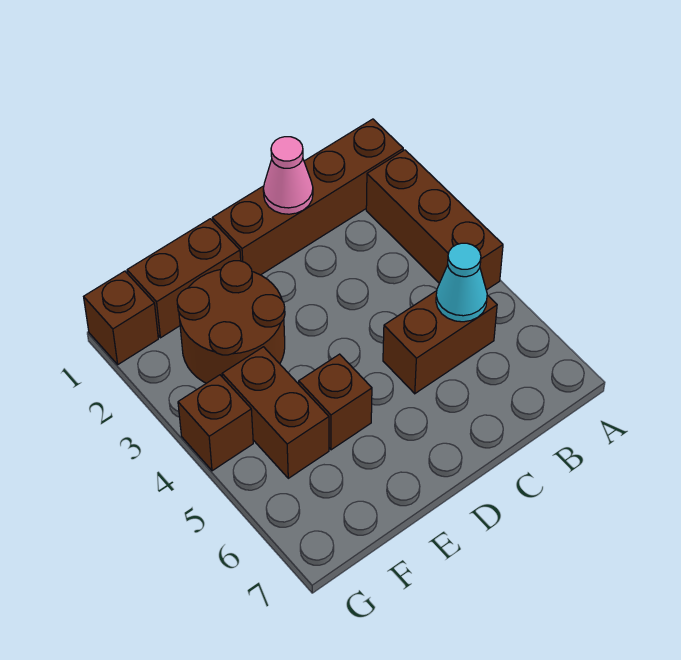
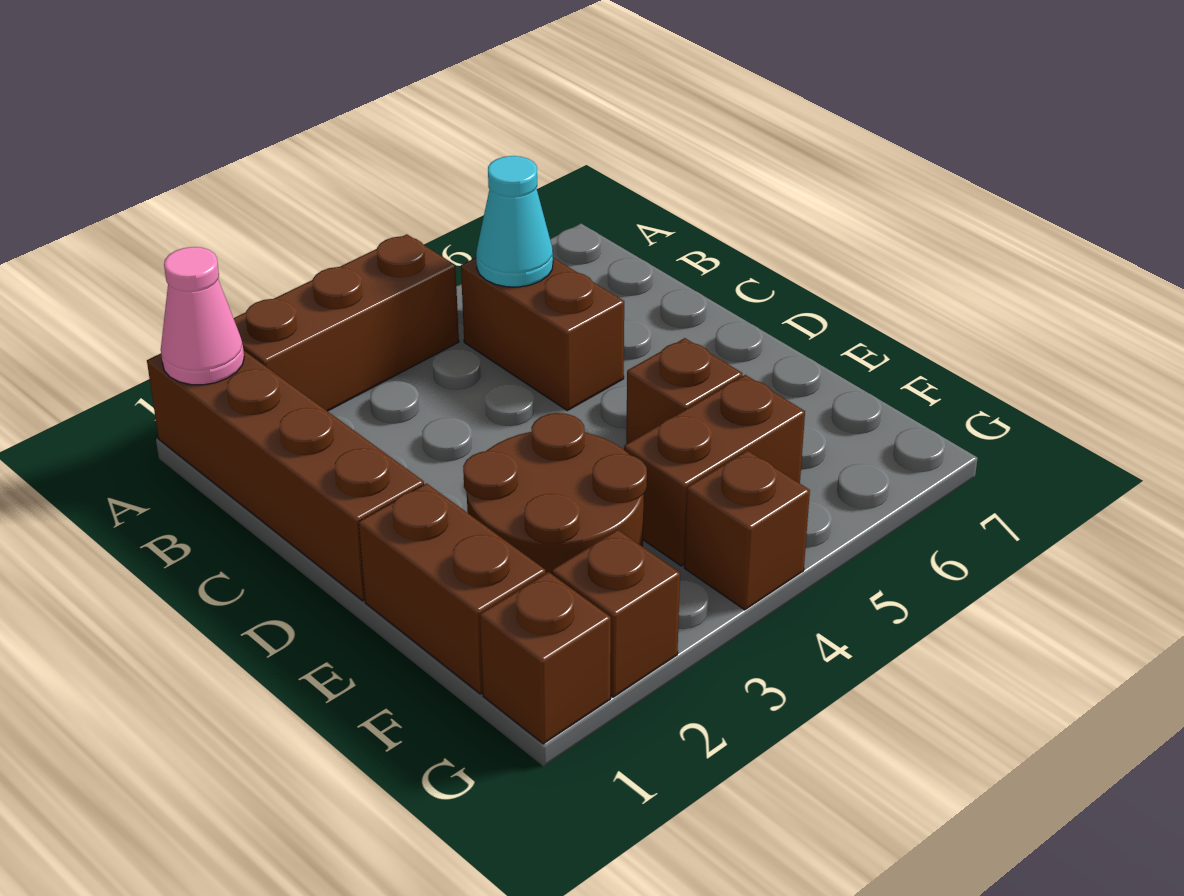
pink 1x1 cone [263,137,313,214] -> pink 1x1 cone moved to [161,247,244,385]
none -> brown 1x1 brick [552,530,680,697]

